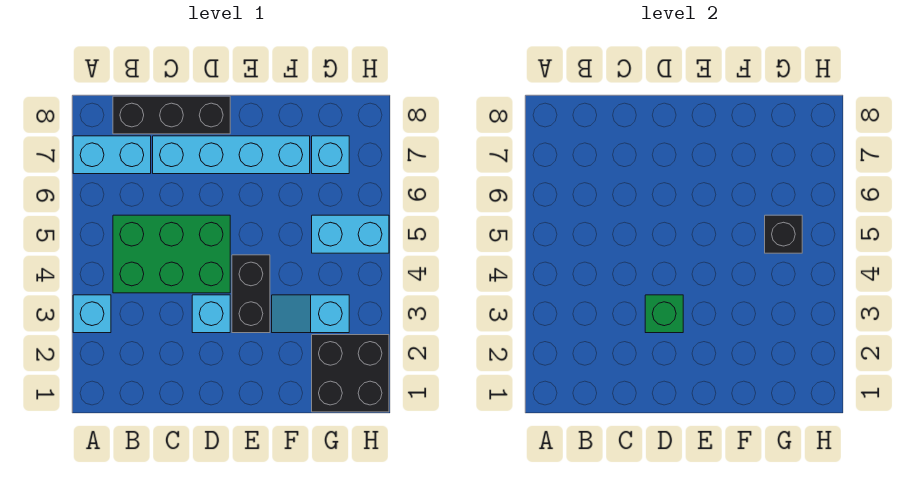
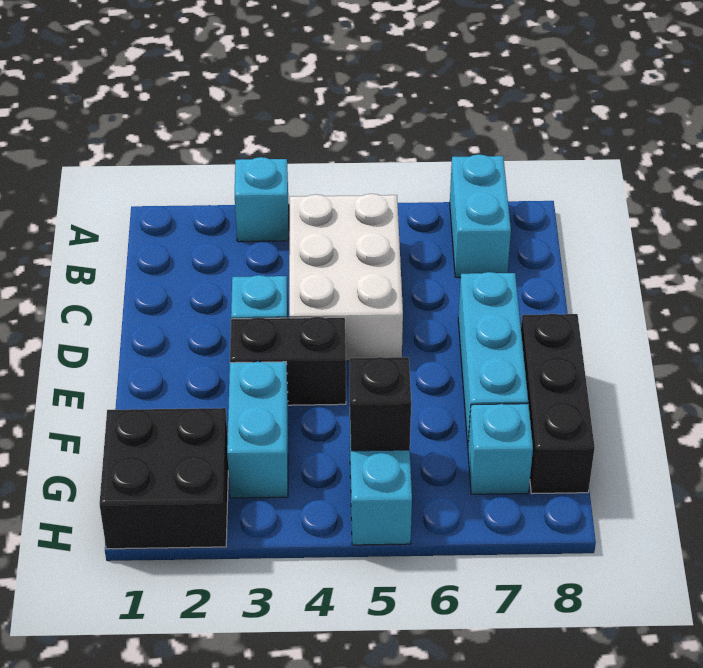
green 2x3 brick [113,215,230,293] -> white 2x3 brick [289,194,403,361]
black 1x3 brick [113,96,230,134] -> black 1x3 brick moved to [521,314,595,494]
cyan 1x4 brick [153,136,310,174] -> cyan 1x3 brick [458,272,528,445]
green 1x1 brick [645,295,683,333] -> none
cyan 1x2 slope [272,295,349,333] -> cyan 1x2 brick [227,362,288,498]

